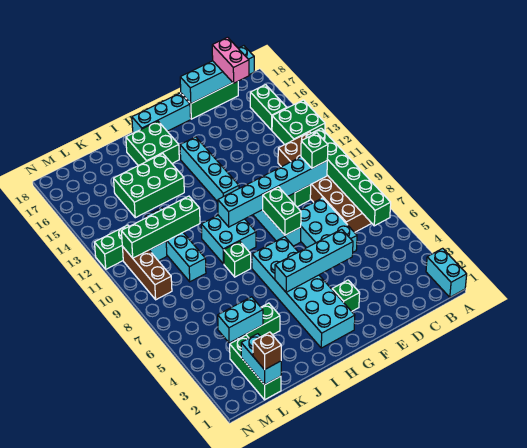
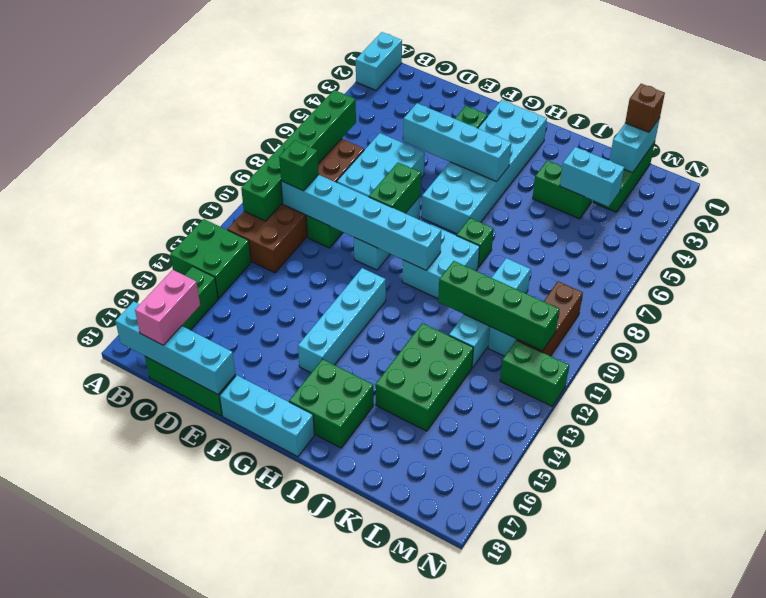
green 2x3 brick [114,154,184,218] -> green 2x3 brick turned to [375,323,473,431]

